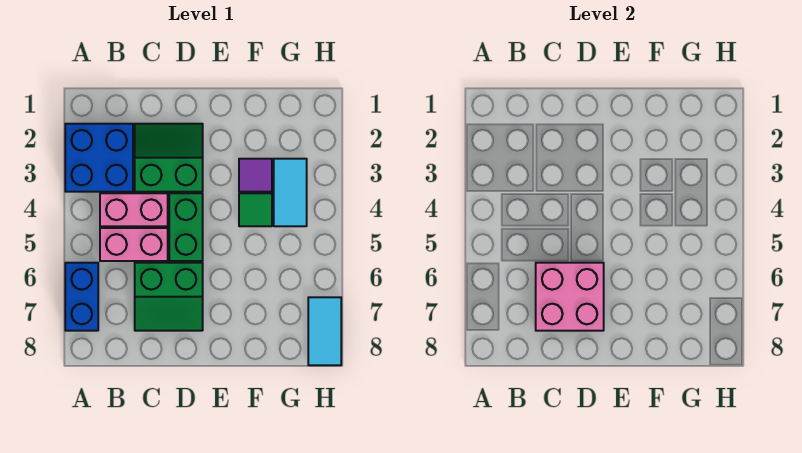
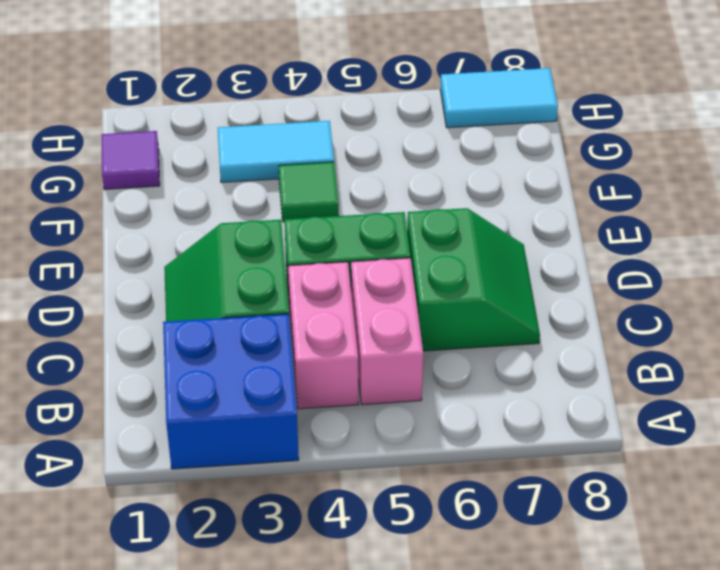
blue 1x2 brick [65,263,98,331] -> none
pink 2x2 brick [536,263,604,331] -> none
purple 1x1 tile [239,159,272,192] -> purple 1x1 tile moved to [102,131,160,189]

